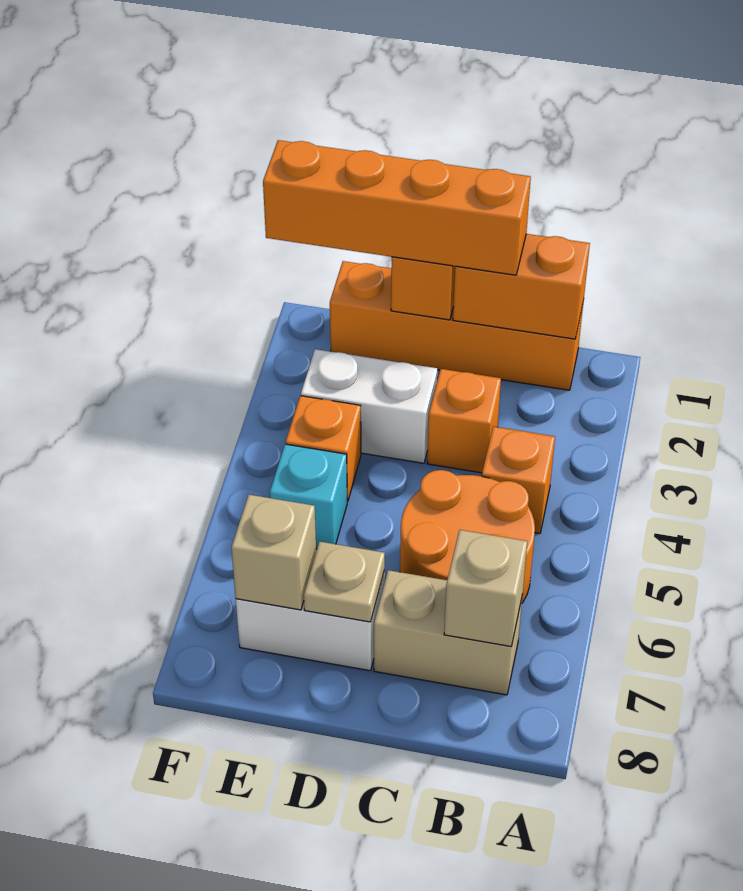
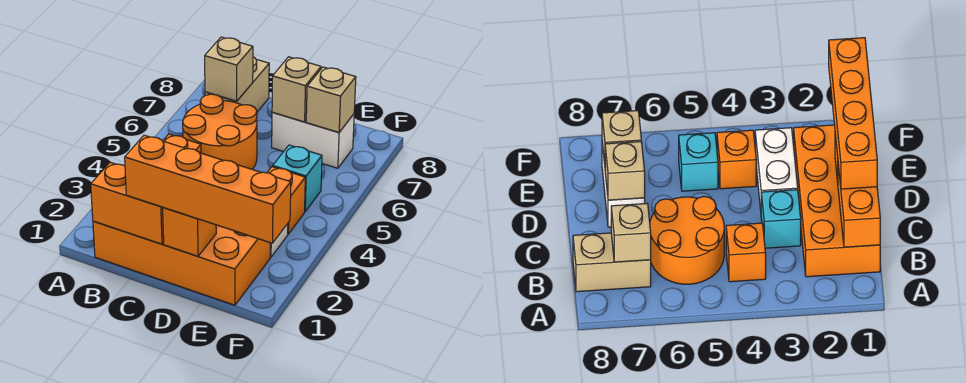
orange 1x4 brick [330,261,584,390] -> orange 2x4 brick [93,221,270,305]
tan 1x2 brick [374,570,523,695] -> tan 1x2 brick turned to [205,57,269,112]
orange 1x1 brick [427,369,501,473] -> cyan 1x1 brick [761,190,801,248]
tan 1x1 plate [304,541,385,622] -> tan 1x1 brick [272,57,321,122]

